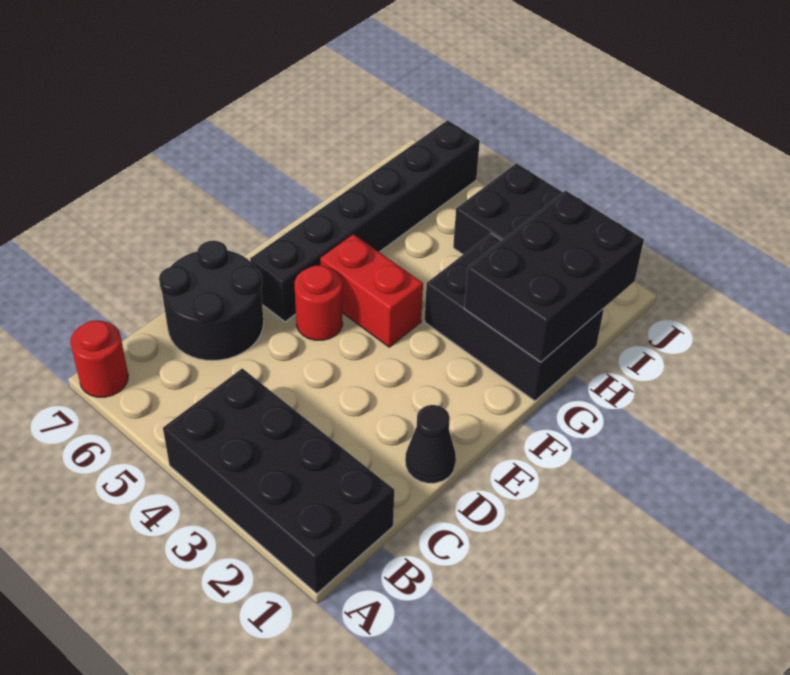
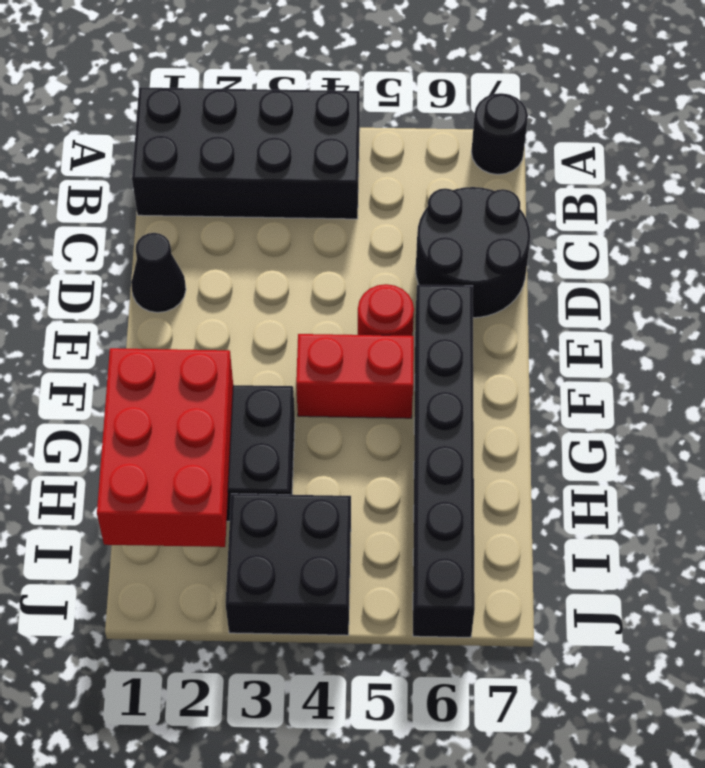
red 1x1 round brick [70,321,128,397] -> black 1x1 round brick [471,93,528,174]
black 2x3 brick [464,191,644,362] -> red 2x3 brick [97,348,233,547]

